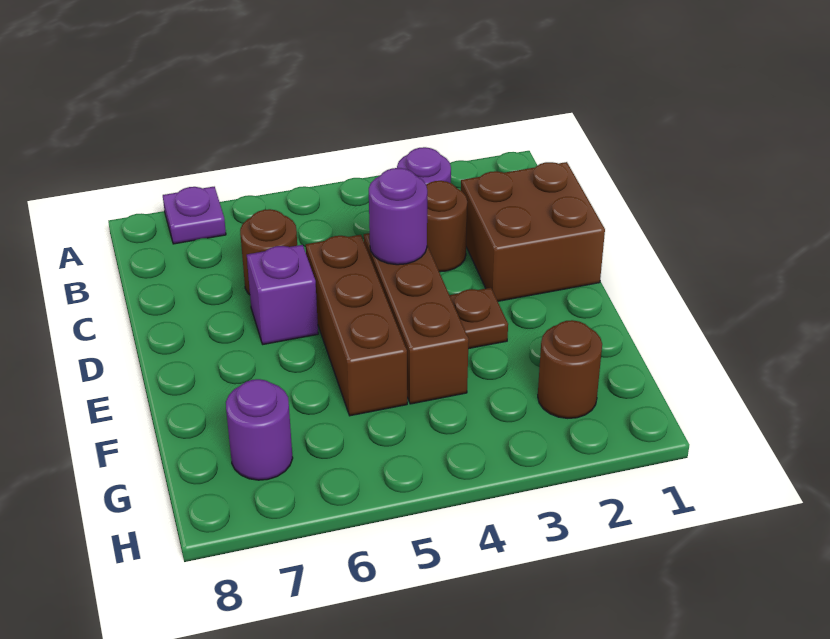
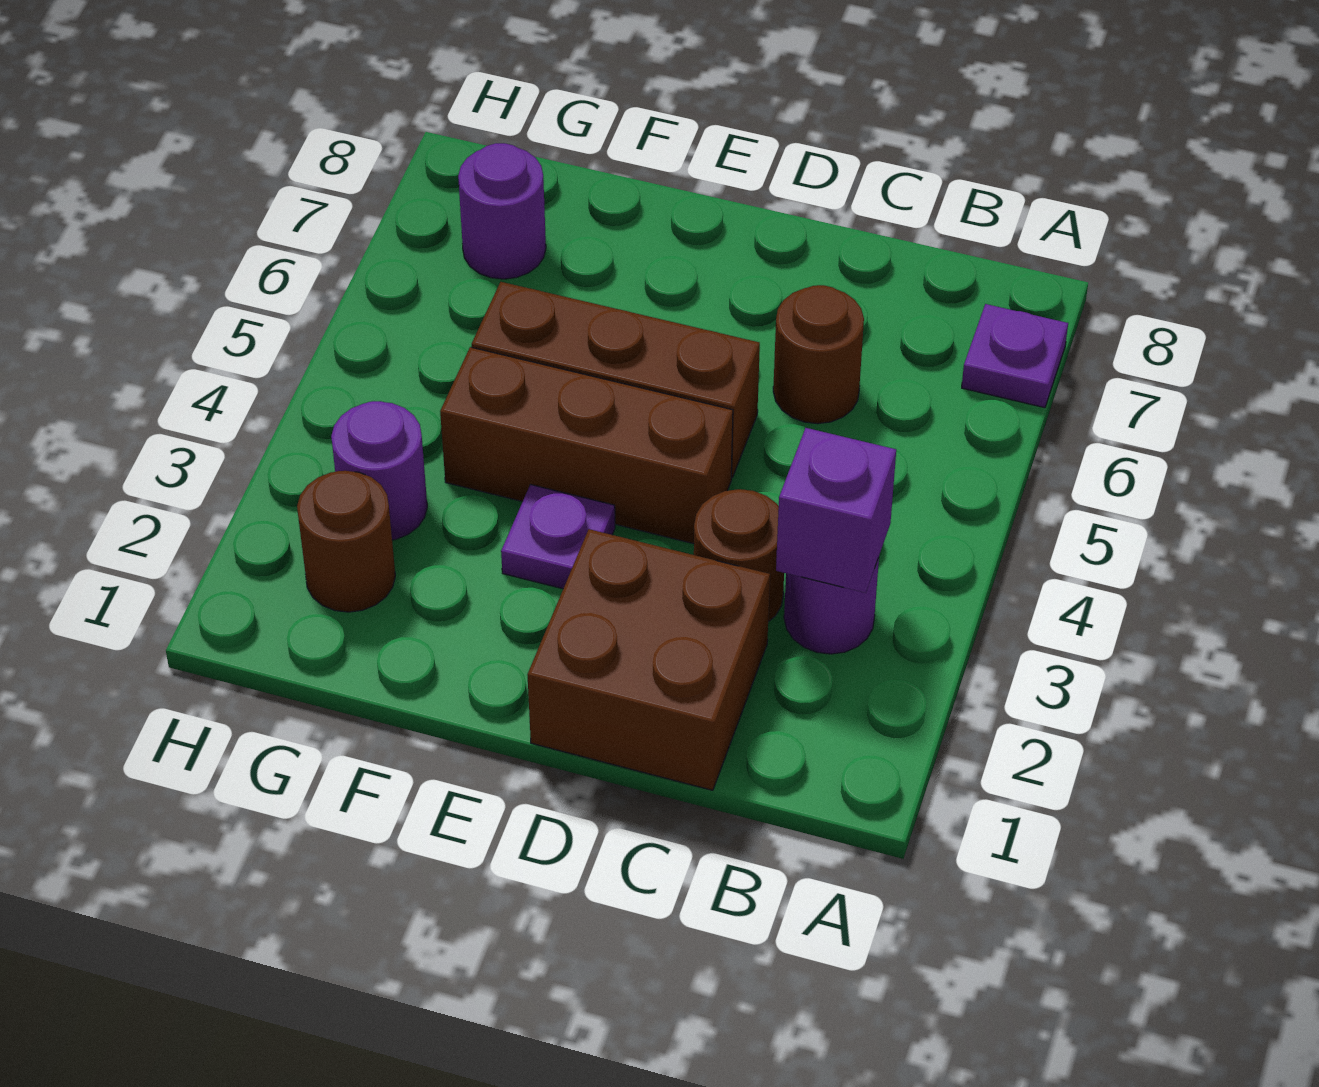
purple 1x1 round brick [369,168,427,265] -> purple 1x1 round brick moved to [331,401,427,540]
purple 1x1 brick [247,245,318,344] -> purple 1x1 brick moved to [776,428,896,593]
brown 1x1 plate [450,288,508,349] -> purple 1x1 plate [501,485,615,589]

